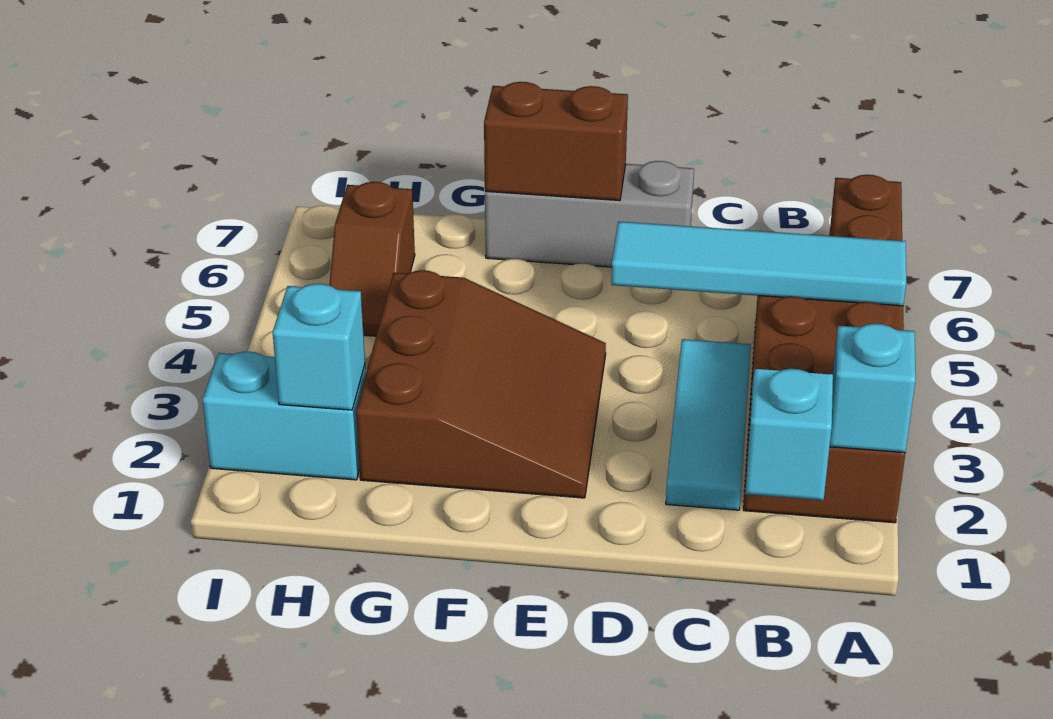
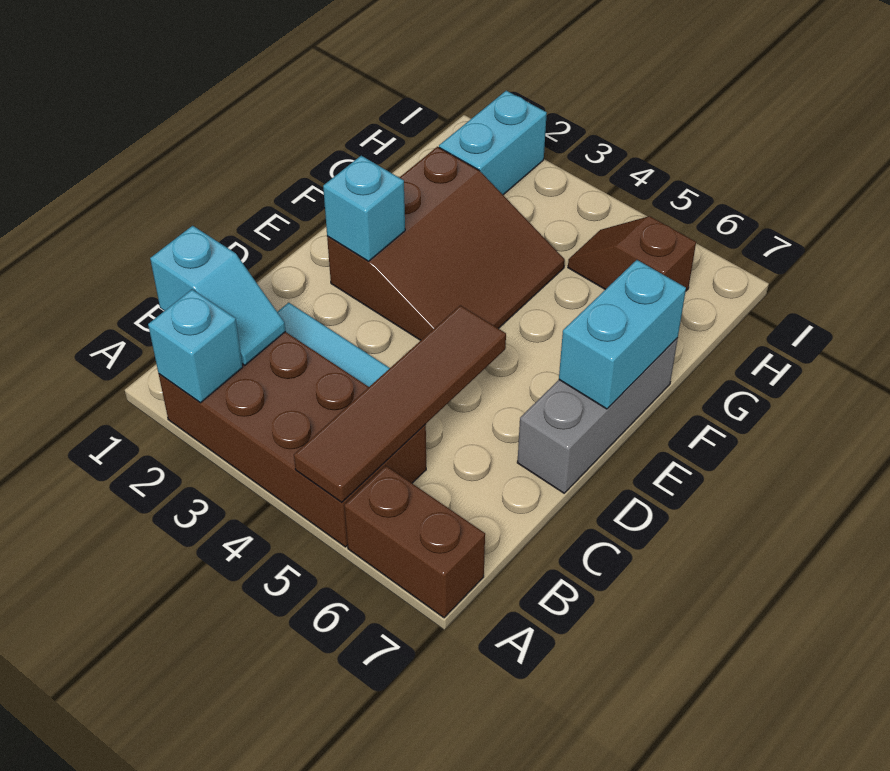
cyan 1x4 tile [611,221,906,306] -> brown 1x4 tile [294,305,506,502]
brown 3x3 slope [356,270,606,498] -> brown 3x3 slope turned to [327,147,565,340]
brown 1x2 brick [484,82,628,201] -> cyan 1x2 brick [559,260,686,409]
cyan 1x1 brick [273,284,365,410] -> cyan 1x1 brick moved to [323,156,405,261]

